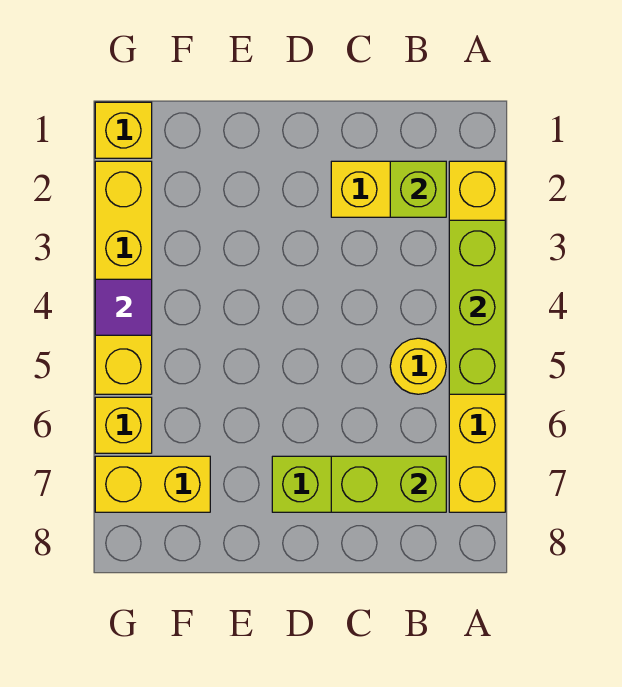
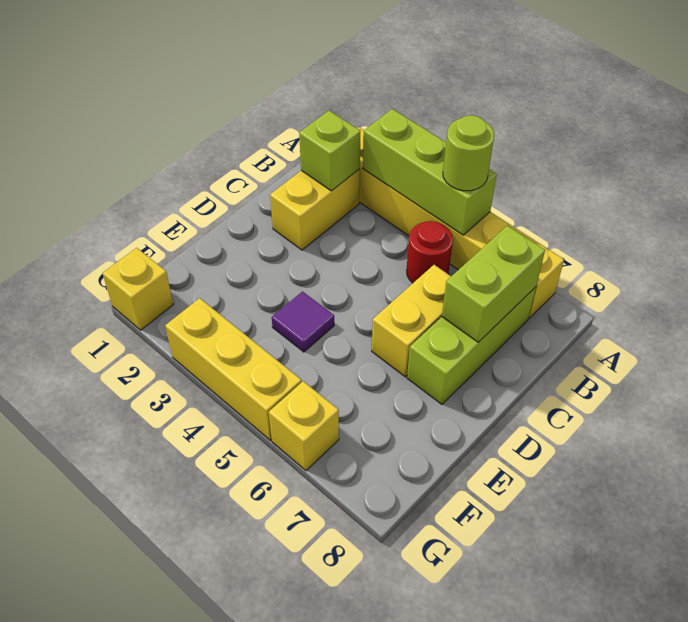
none -> lime 1x1 round brick [443,115,494,191]
yellow 1x1 round brick [390,338,446,394] -> red 1x1 round brick [407,221,453,283]
yellow 1x2 brick [95,456,210,512] -> yellow 1x2 brick moved to [372,265,451,377]
yellow 1x4 brick [95,161,152,394] -> yellow 1x3 brick [165,298,301,440]
purple 1x1 tile [95,279,152,335] -> purple 1x1 tile moved to [272,292,334,352]

